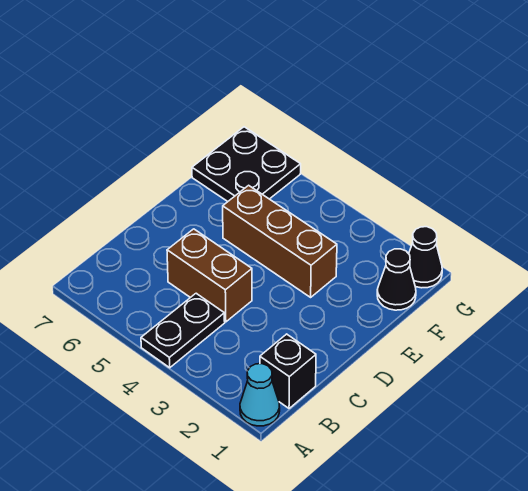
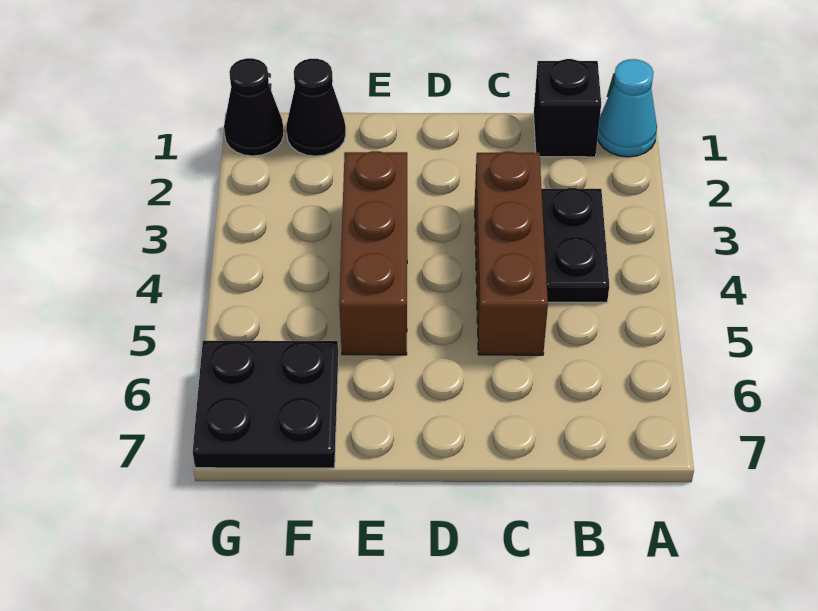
black 1x2 plate [141,293,225,368] -> black 1x2 plate turned to [542,188,609,302]
brown 1x2 brick [167,229,252,322] -> brown 1x3 brick [475,152,548,355]

